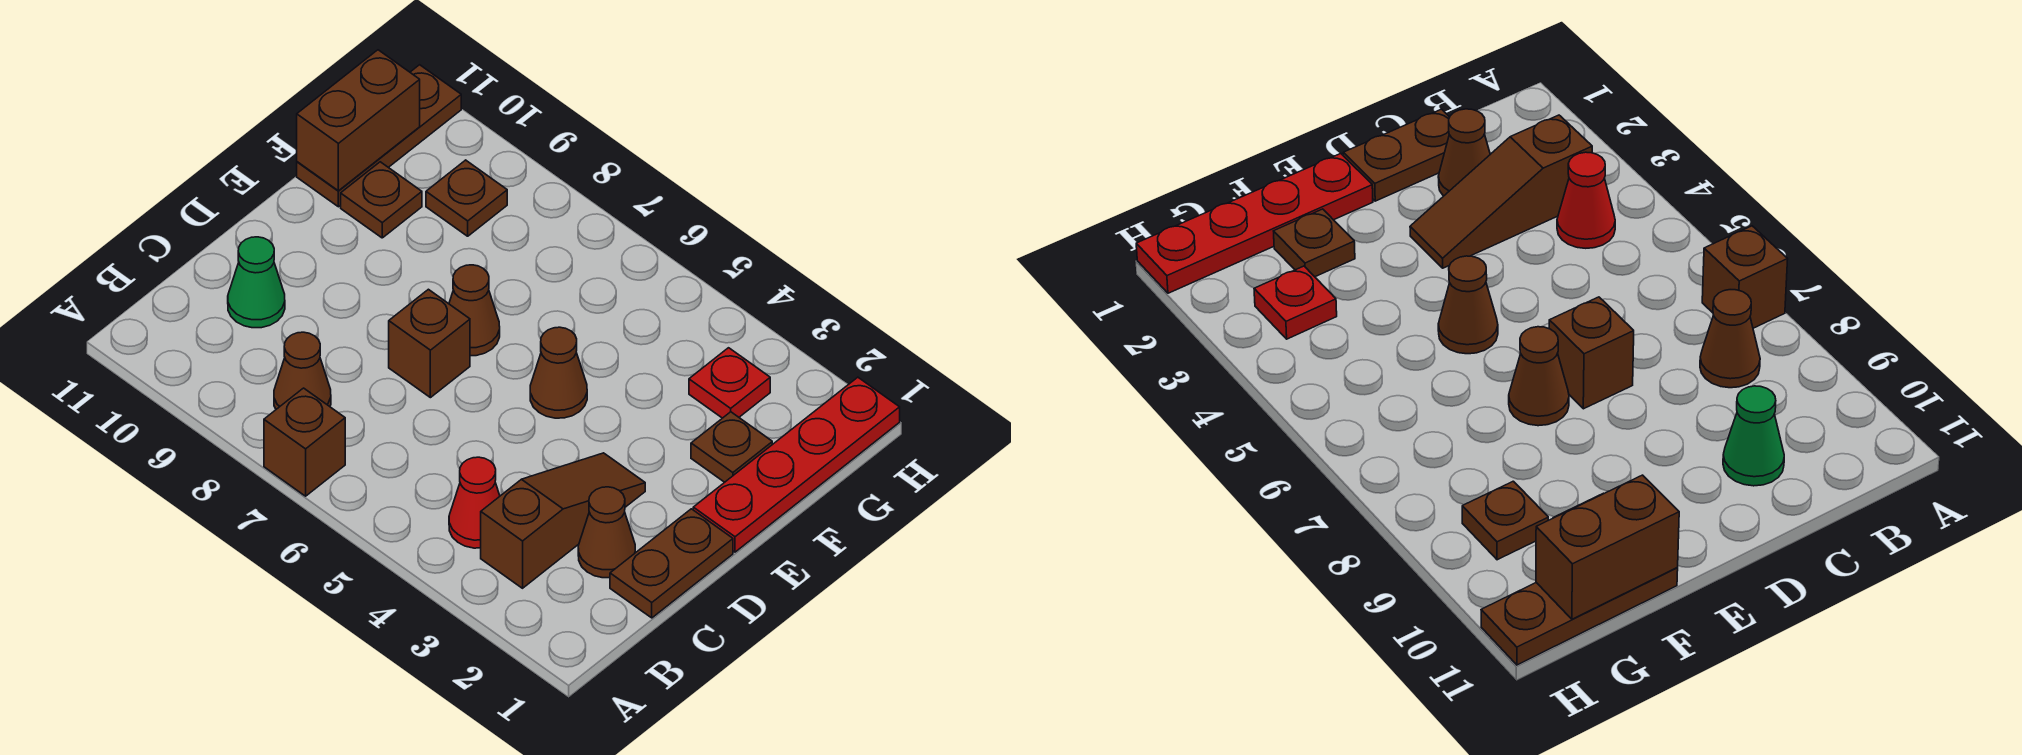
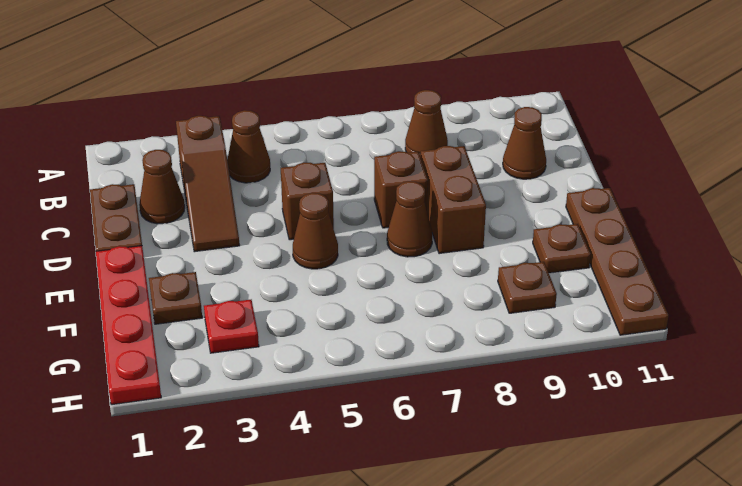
brown 1x1 brick [264,388,345,496] -> brown 1x1 brick moved to [281,163,334,240]
red 1x1 cone [449,457,500,548] -> brown 1x1 cone [227,110,270,183]
green 1x1 cone [228,237,285,328] -> brown 1x1 cone [503,107,546,179]
brown 1x3 plate [297,65,461,207] -> brown 1x4 plate [566,188,669,335]
brown 1x2 brick [297,50,420,191] -> brown 1x2 brick moved to [421,146,486,254]

